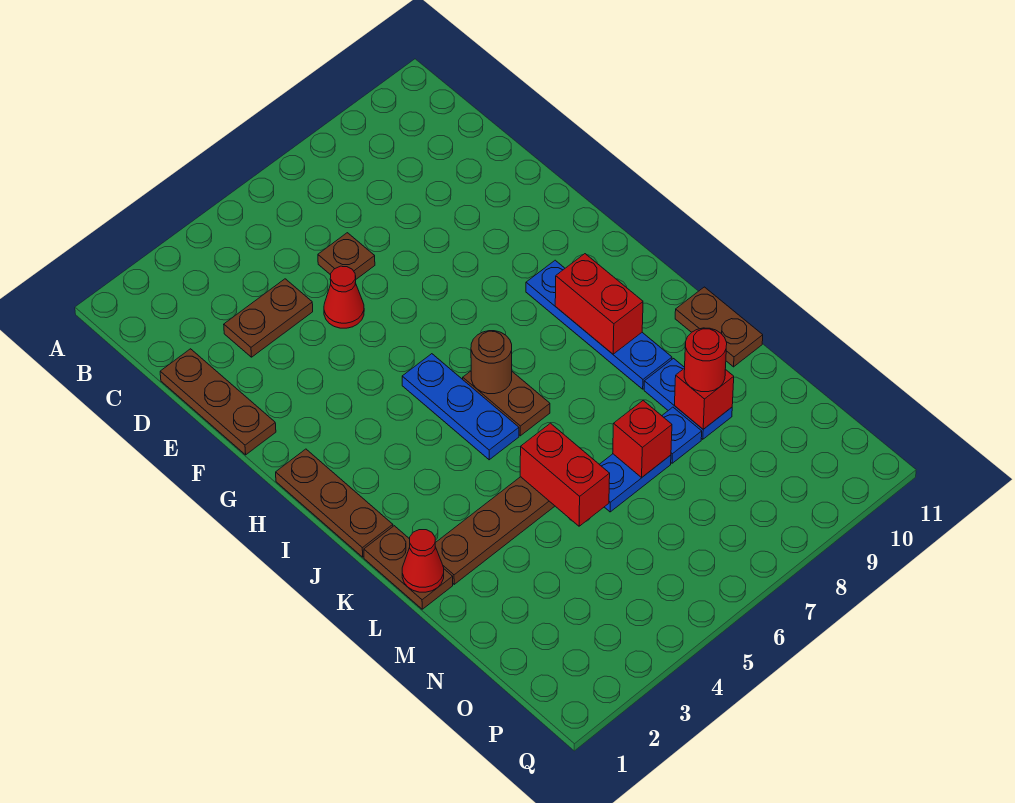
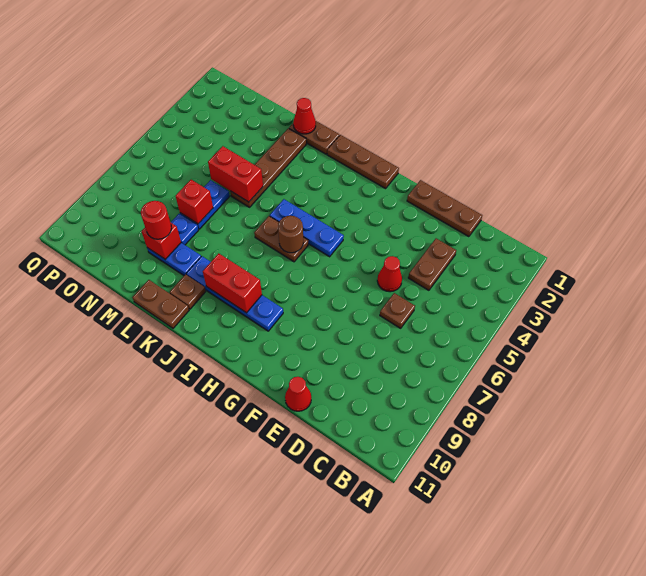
none -> red 1x1 cone [285,377,311,411]
none -> brown 1x1 plate [170,274,206,309]

